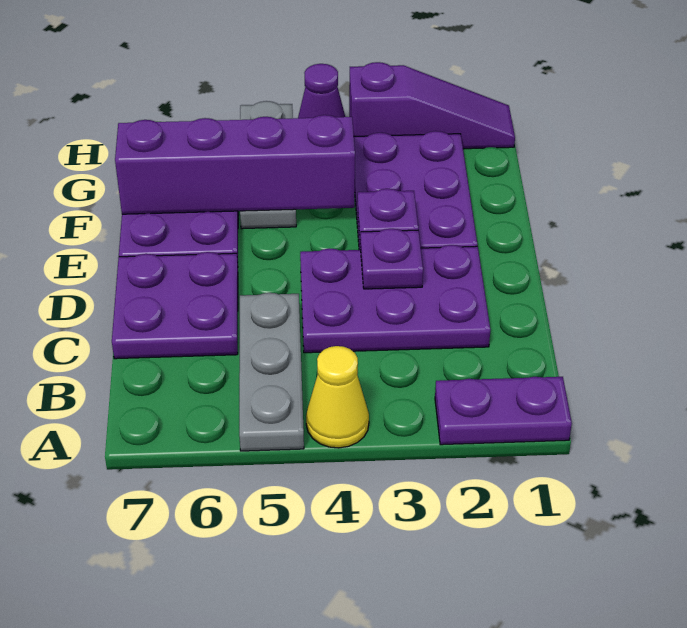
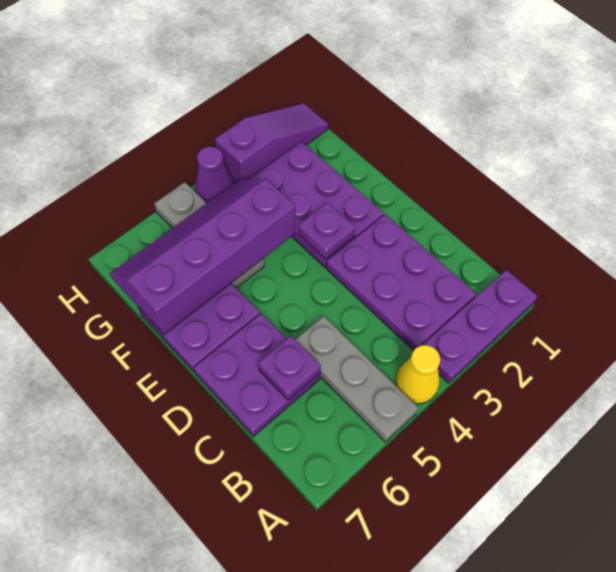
purple 1x2 plate [435,377,572,445] -> purple 1x3 plate [423,270,538,383]
purple 2x3 plate [300,245,490,353] -> purple 2x3 plate turned to [326,214,476,351]
purple 1x1 plate [360,229,423,289] -> purple 1x1 plate moved to [258,336,321,400]

